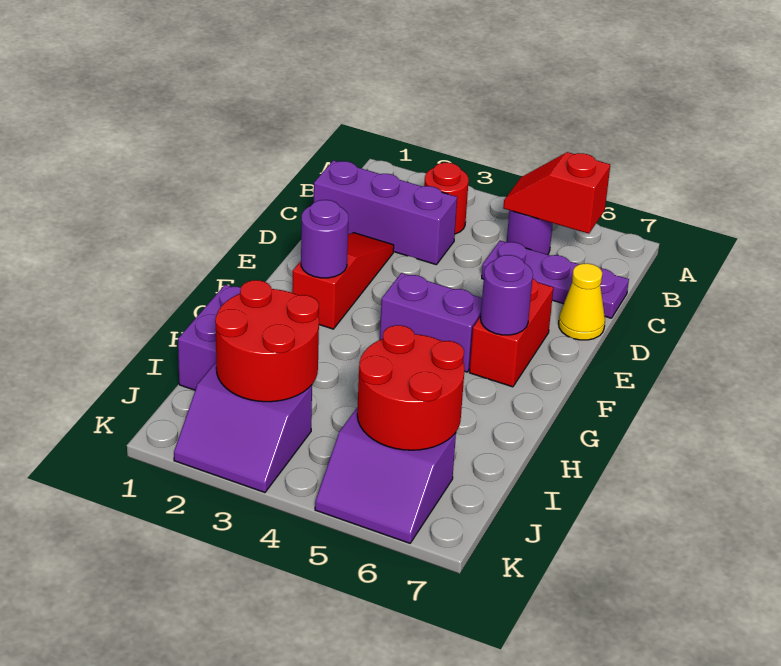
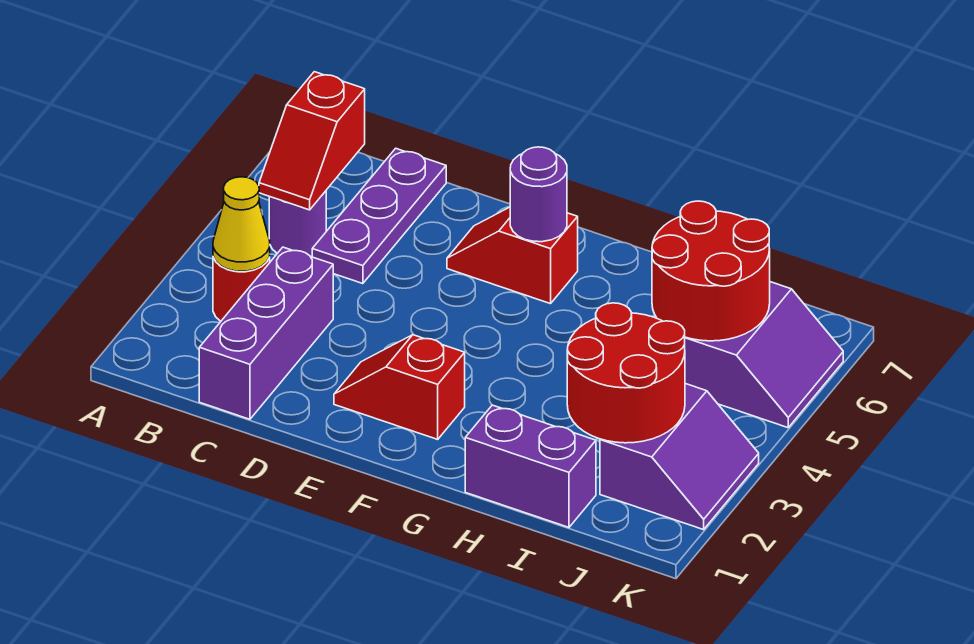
red 1x3 slope [292,233,394,329] -> red 1x2 slope [334,335,465,439]
yellow 1x1 cone [559,263,605,340] -> yellow 1x1 cone moved to [213,177,270,271]
red 1x2 brick [469,279,553,387] -> red 1x2 slope [447,207,578,304]
purple 1x1 round brick [301,200,348,278] -> none
purple 1x2 brick [380,273,482,372] -> none

